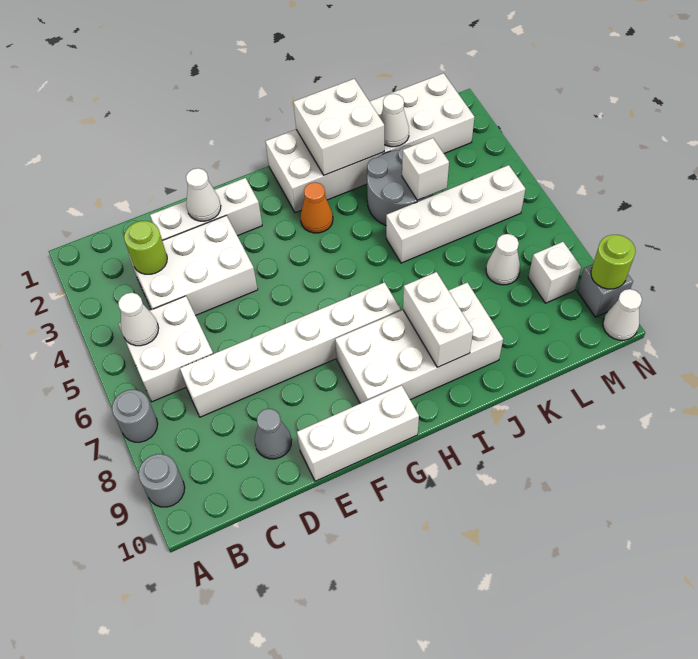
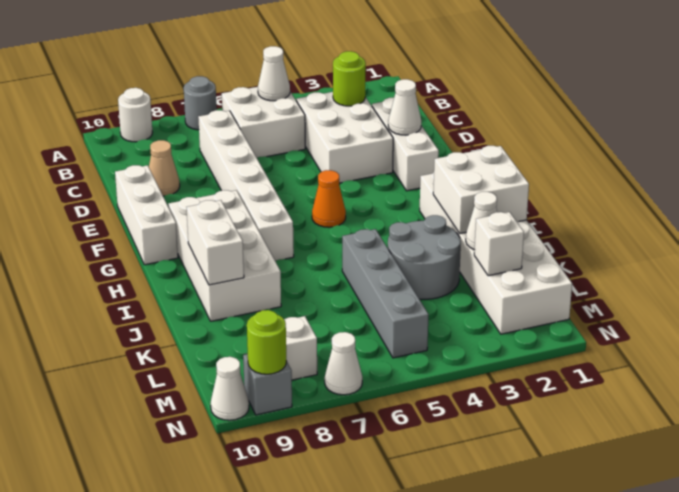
grey 1x1 round brick [138,454,185,507] -> white 1x1 round brick [118,88,153,142]
grey 1x1 cone [255,409,291,459] -> tan 1x1 cone [149,140,180,196]
orange 1x1 cone [300,182,333,233] -> orange 1x1 cone moved to [312,170,346,227]
white 1x2 brick [403,272,473,367] -> white 1x2 brick turned to [187,200,244,285]
white 1x4 brick [386,165,525,263] -> grey 1x4 brick [342,229,429,358]
white 1x1 brick [402,138,449,200] -> white 1x1 brick moved to [474,212,524,276]
white 1x1 cone [486,234,520,285] -> white 1x1 cone moved to [325,332,362,395]

